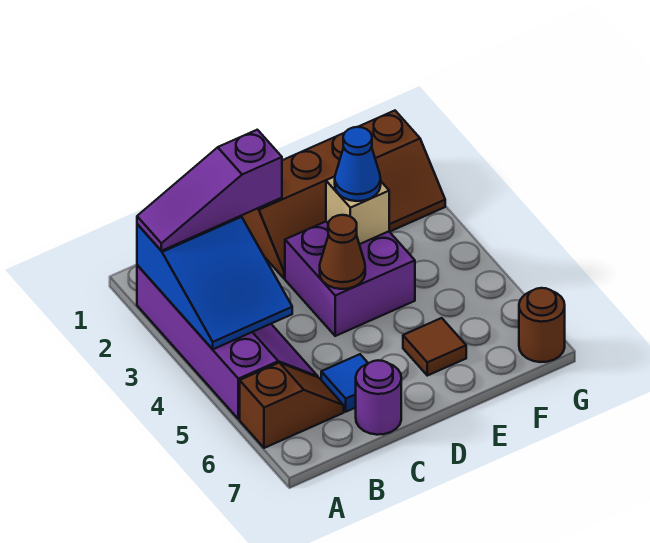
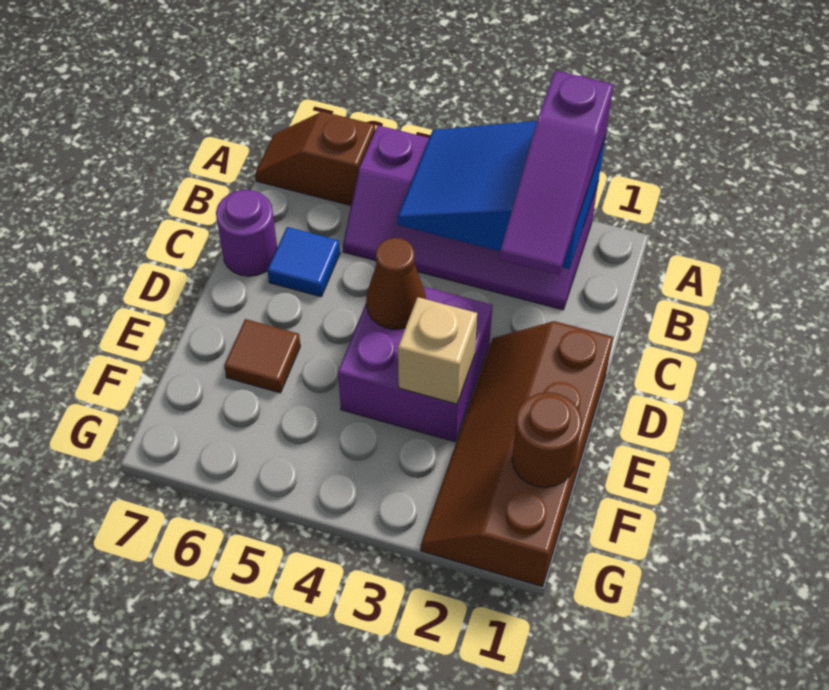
purple 1x3 slope [137,130,282,251] -> purple 1x3 slope turned to [500,70,614,275]
brown 1x2 slope [240,363,344,448] -> brown 1x2 slope turned to [255,111,375,205]
blue 1x1 cone [335,127,381,201] -> none
brown 1x1 round brick [519,288,565,362] -> brown 1x1 round brick moved to [512,392,582,487]

